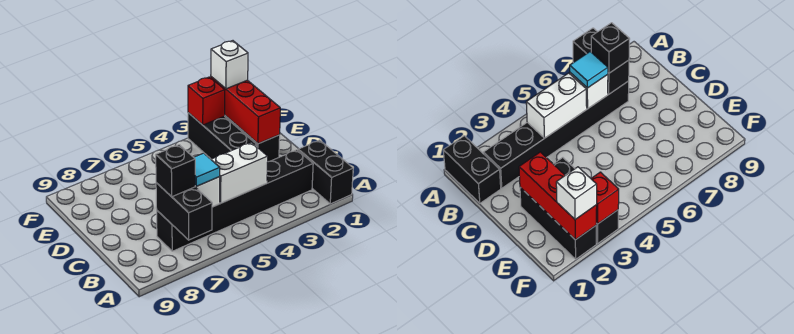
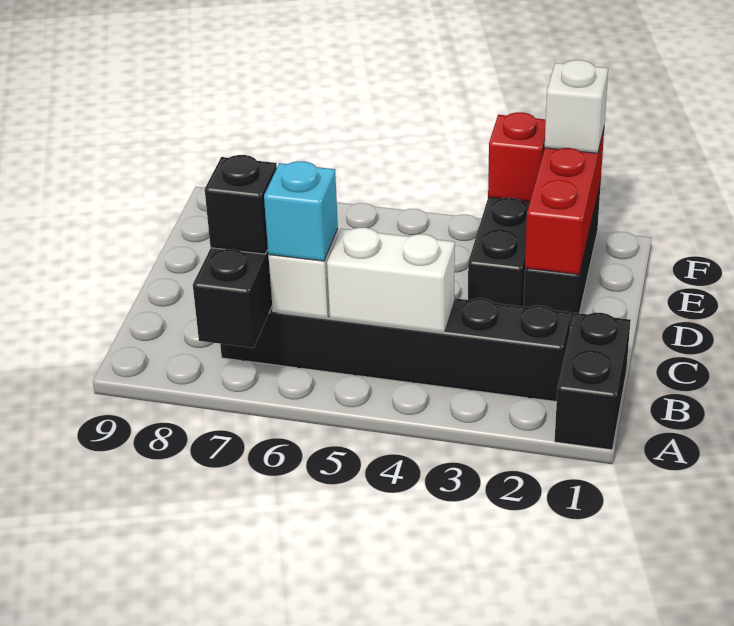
cyan 1x1 tile [194,153,220,186] -> cyan 1x1 brick [264,161,338,261]

